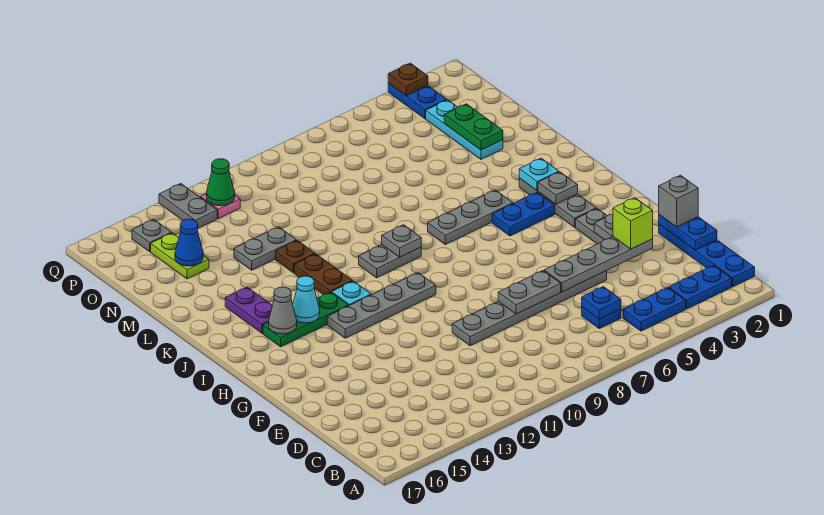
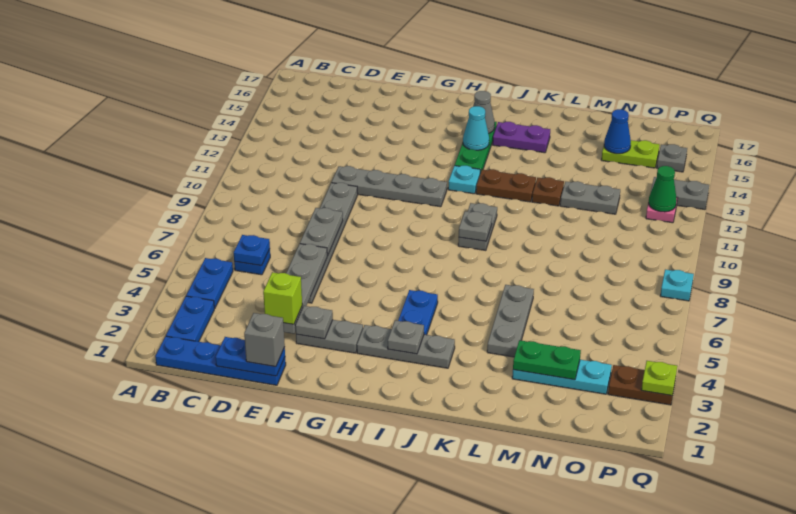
grey 1x4 plate [327,273,436,338] -> grey 1x4 plate turned to [332,166,447,207]
cyan 1x1 plate [519,158,559,191] -> cyan 1x1 plate moved to [661,270,694,301]
grey 1x3 plate [428,190,513,245] -> grey 1x3 plate moved to [487,285,534,357]
grey 1x2 plate [234,227,296,270] -> grey 1x2 plate turned to [560,181,620,214]
blue 1x2 plate [388,83,447,119] -> brown 1x2 plate [608,365,675,405]
brown 1x1 plate [388,63,428,95] -> lime 1x1 plate [641,361,677,396]

